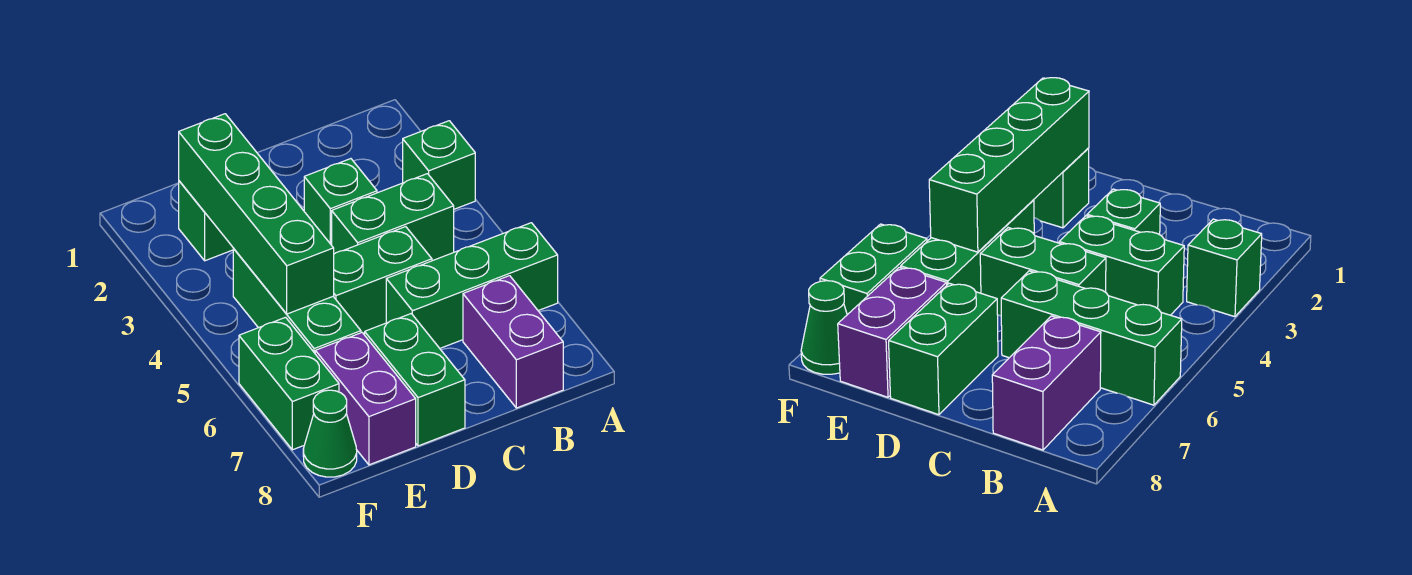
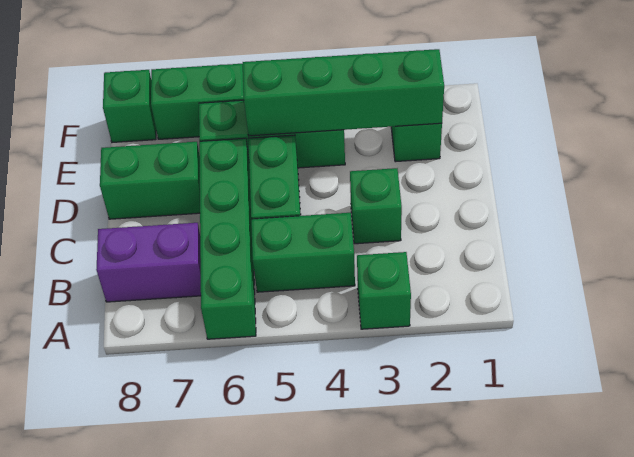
green 1x3 brick [386,223,558,348] -> green 1x4 brick [199,138,256,339]
green 1x2 brick [332,174,454,261] -> green 1x2 brick turned to [251,213,355,292]
purple 1x2 brick [315,333,416,465] -> none
green 1x1 cone [303,390,357,477] -> green 1x1 brick [103,70,156,142]

